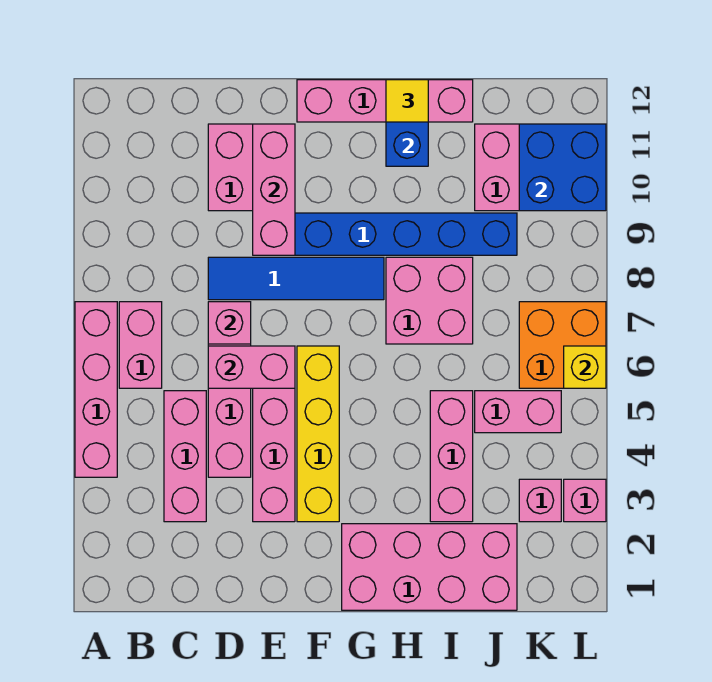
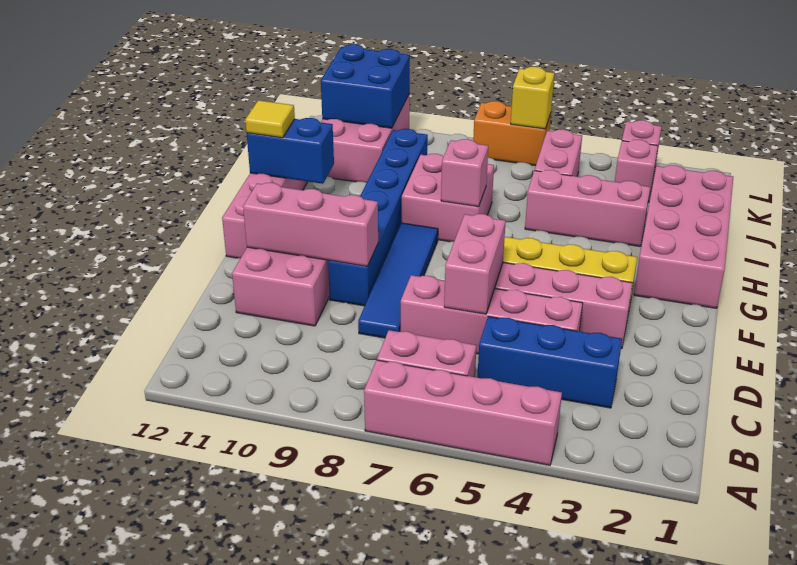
pink 1x3 brick [164,391,206,522] -> blue 1x3 brick [477,316,622,408]
pink 1x1 brick [208,302,251,344] -> pink 1x1 brick moved to [441,139,488,207]
orange 2x2 brick [519,302,606,388] -> orange 1x2 brick [473,101,551,166]

